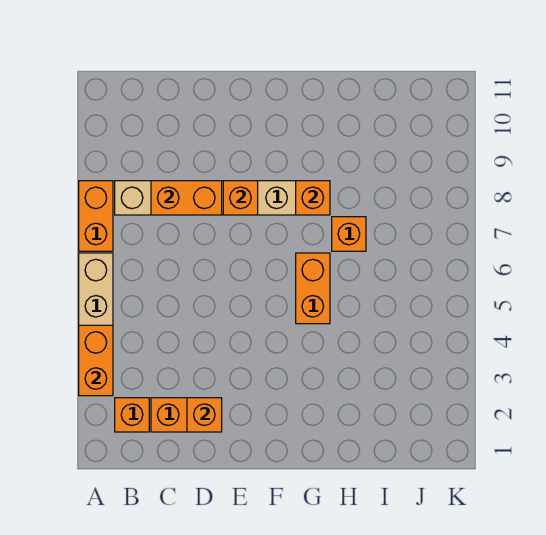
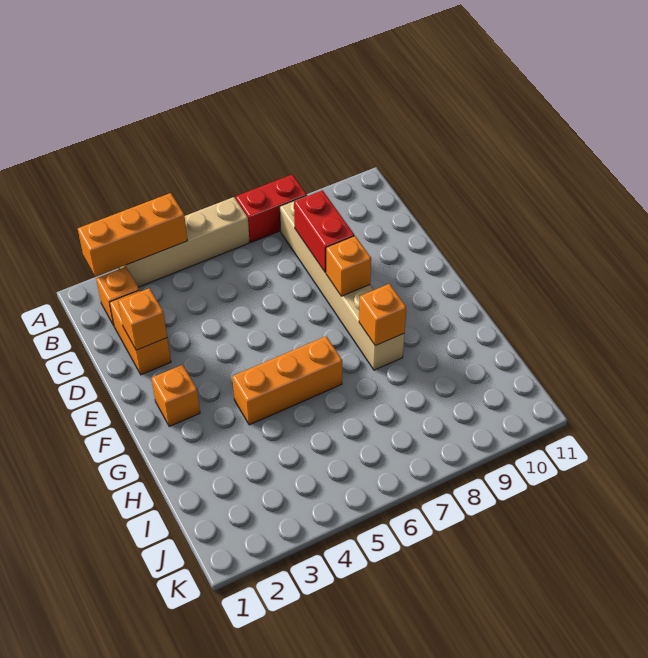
orange 1x2 brick [79,325,113,396] -> orange 1x3 brick [78,193,187,277]
orange 1x2 brick [79,181,113,251] -> red 1x2 brick [236,175,307,242]
orange 1x2 brick [151,181,222,215] -> red 1x2 brick [294,190,354,273]
orange 1x2 brick [296,253,330,324] -> orange 1x3 brick [232,336,342,425]
orange 1x1 brick [332,217,366,251] -> orange 1x1 brick moved to [152,365,200,427]

